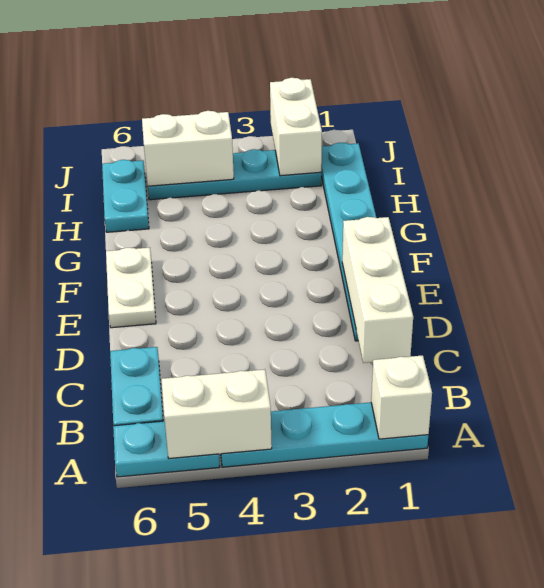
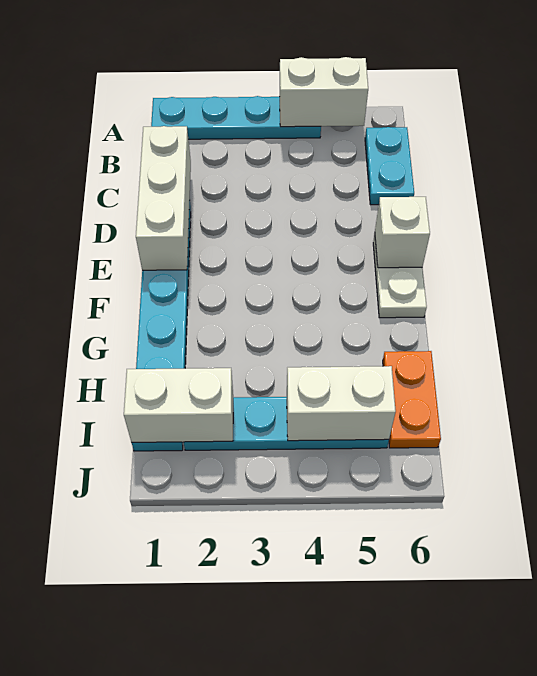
white 1x1 brick [371,355,432,439] -> white 1x1 brick moved to [375,197,430,268]
cyan 1x2 plate [113,421,220,477] -> none
cyan 1x2 plate [102,160,149,232] -> orange 1x2 plate [383,351,441,448]
white 1x2 brick [270,78,322,176] -> white 1x2 brick turned to [124,368,233,442]

